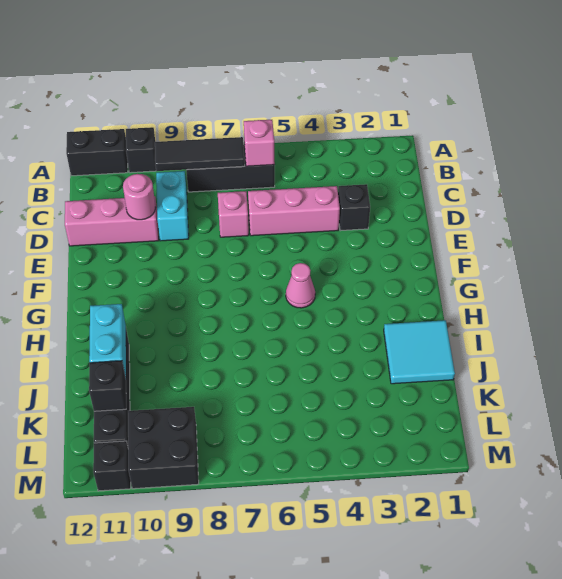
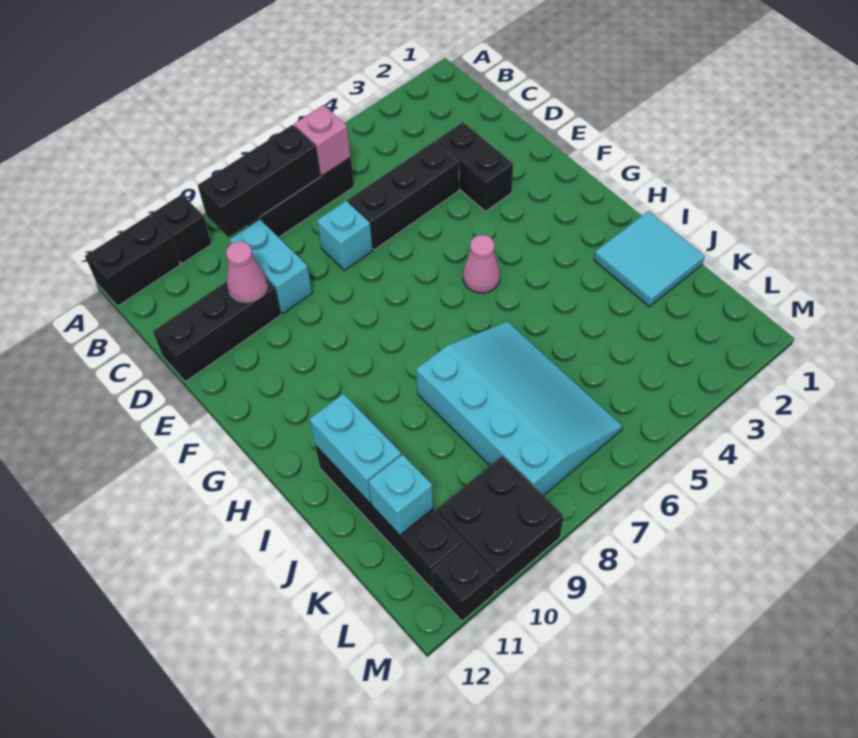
black 1x3 tile [155,137,245,171] -> black 1x3 brick [198,125,321,238]
black 1x1 brick [338,184,370,231] -> black 1x2 brick [436,122,513,211]
pink 1x3 brick [248,186,340,236] -> black 1x3 brick [348,141,459,250]
pink 1x1 brick [218,191,249,237] -> cyan 1x1 brick [317,201,373,271]
pink 1x3 brick [65,196,159,246] -> black 1x3 brick [153,279,281,382]
pink 1x1 round brick [123,174,156,220] -> pink 1x1 cone [226,242,267,302]
none -> cyan 3x4 slope [416,322,622,496]
black 1x1 brick [89,361,126,411] -> cyan 1x1 brick [368,454,433,535]

